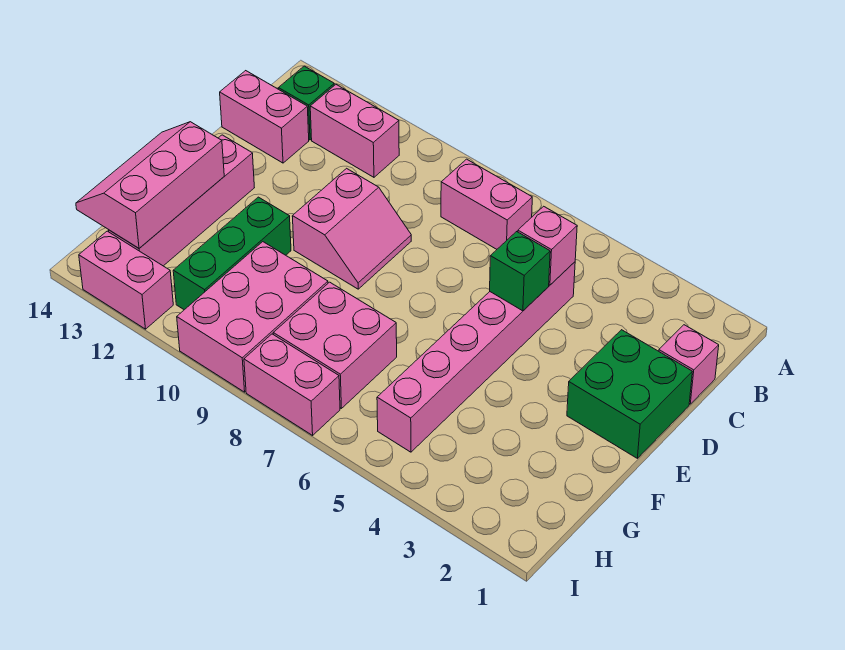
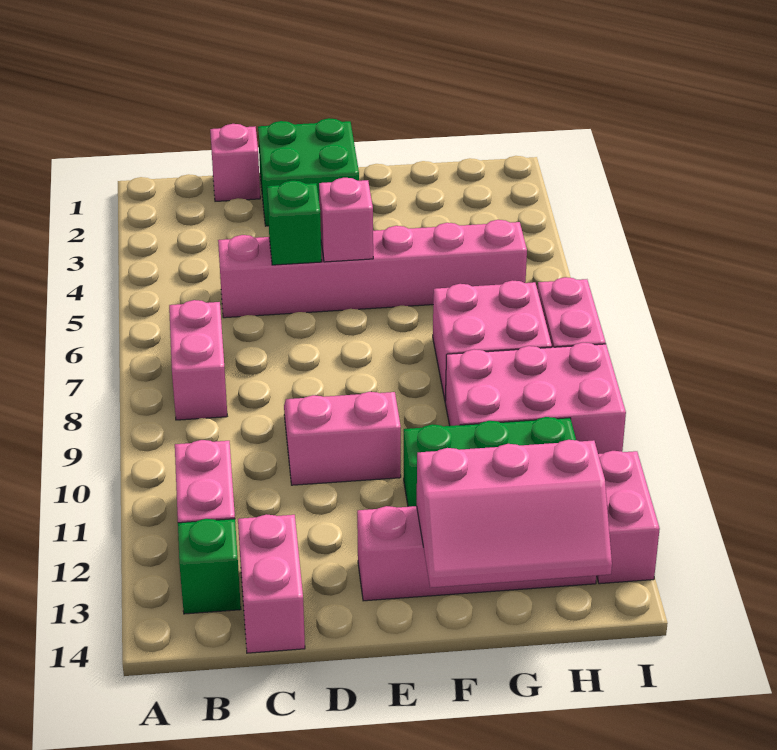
pink 1x1 brick [518,206,577,285] -> pink 1x1 brick moved to [319,178,373,262]

